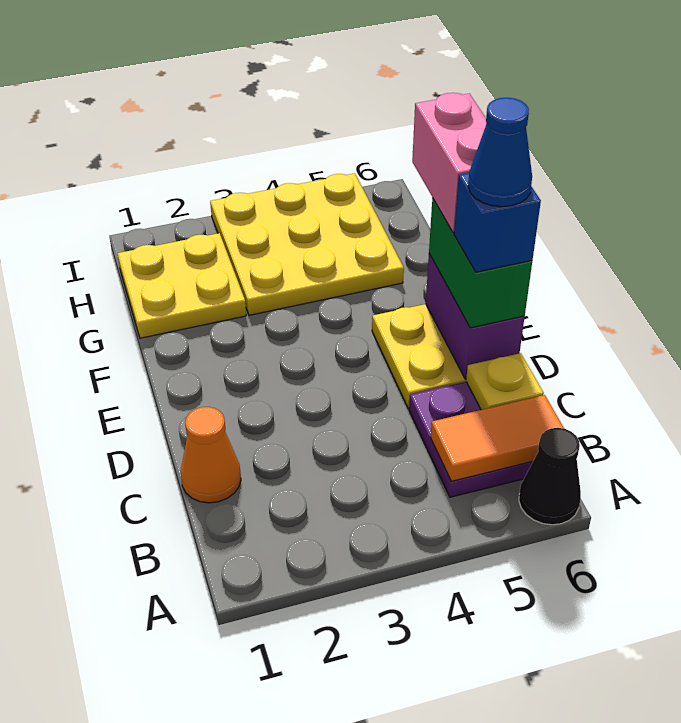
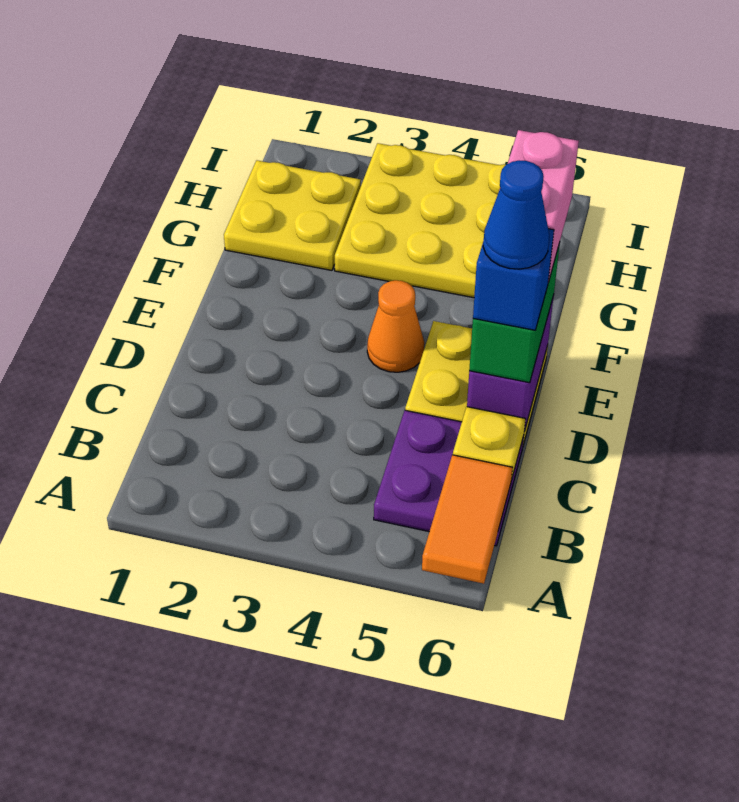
black 1x1 cone [519,428,581,525] -> none
orange 1x2 tile [430,395,564,481] -> orange 1x2 tile turned to [422,455,513,584]
orange 1x1 cone [181,407,241,503] -> orange 1x1 cone moved to [367,280,424,372]

